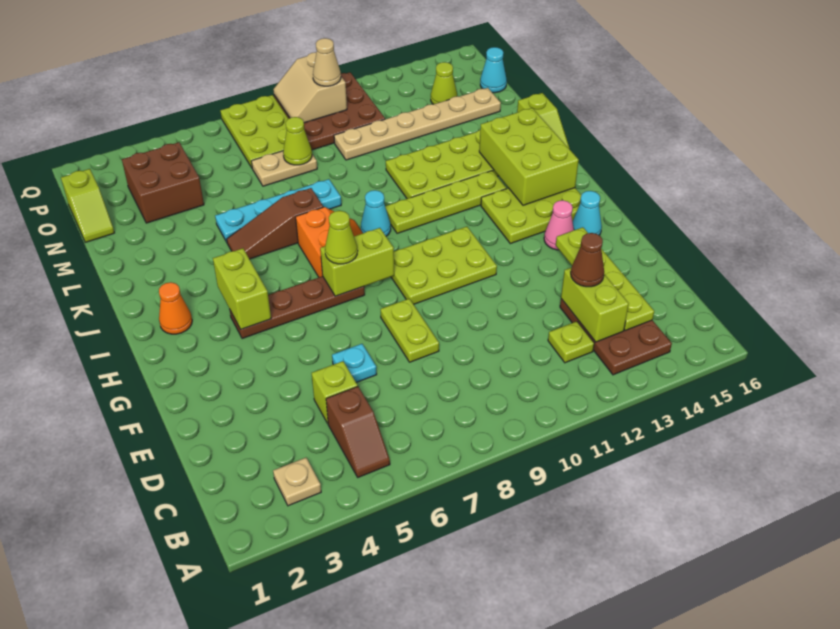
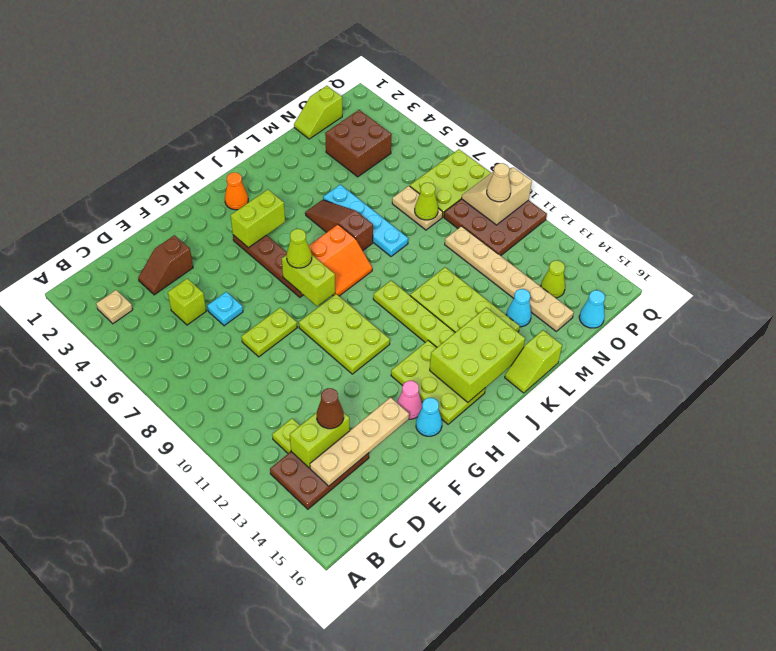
brown 1x2 slope [326,386,390,477] -> brown 1x2 slope moved to [138,235,193,295]
lime 1x4 plate [556,227,654,331] -> tan 1x4 plate [310,397,409,486]
cyan 1x1 cone [361,190,391,236] -> cyan 1x1 cone moved to [506,289,531,327]

